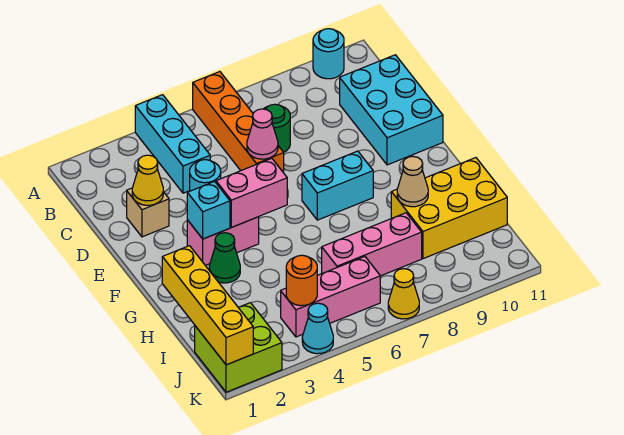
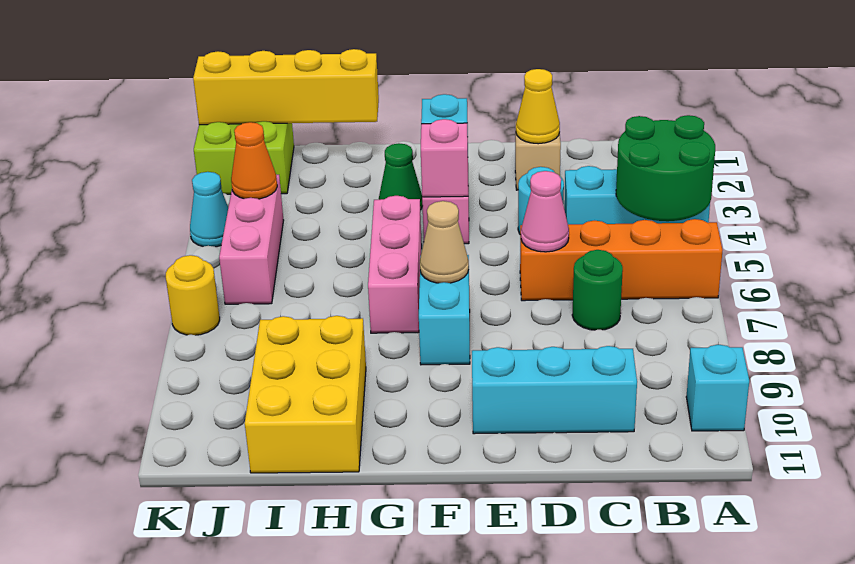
none -> green 2x2 round brick [616,115,715,221]
cyan 1x1 round brick [313,29,344,79] -> cyan 1x1 brick [686,345,749,431]
cyan 2x3 brick [340,55,443,165] -> cyan 1x3 brick [472,346,637,434]
pink 1x2 brick [216,158,287,227] -> pink 1x1 brick [421,119,468,197]
tan 1x1 cone [397,156,428,207] -> tan 1x1 cone moved to [420,201,469,283]
pink 1x3 brick [322,213,422,276] -> pink 1x3 brick moved to [368,196,422,333]
orange 1x1 round brick [286,255,317,306] -> orange 1x1 cone [231,122,277,199]
yellow 1x1 cone [388,269,419,319] -> yellow 1x1 round brick [166,255,220,335]

